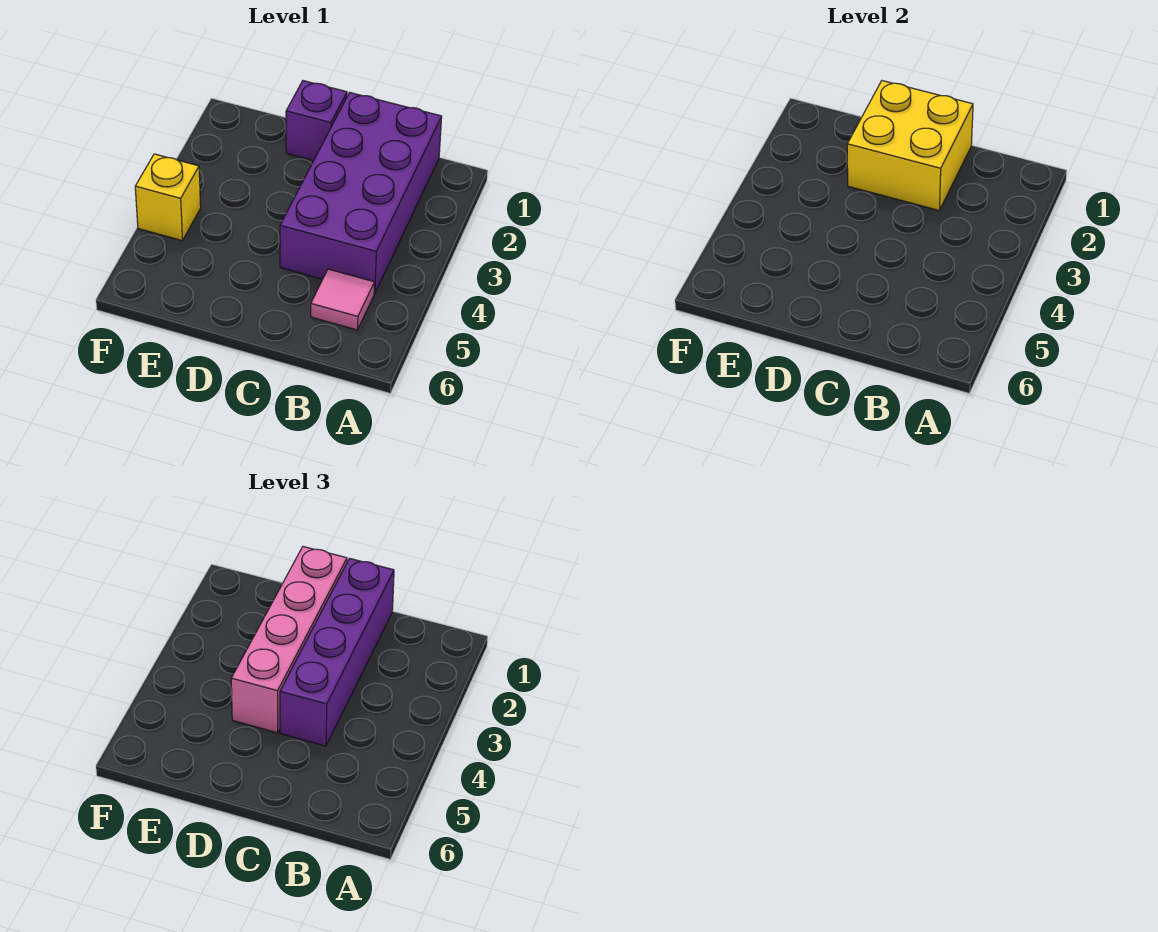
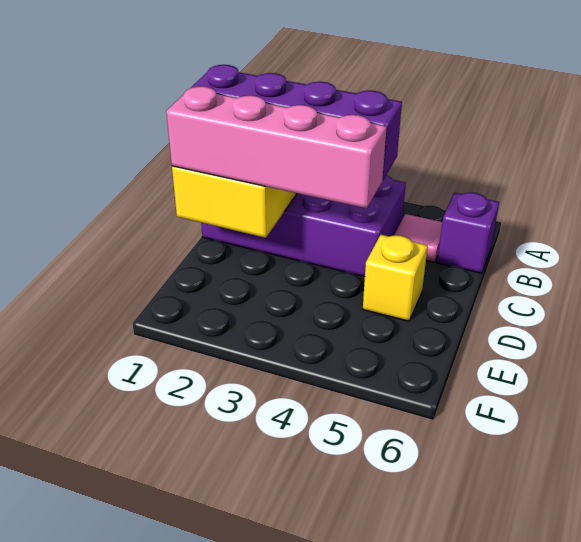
purple 1x1 brick [286,81,347,161] -> purple 1x1 brick moved to [437,192,499,273]
yellow 1x1 brick [135,154,201,241] -> yellow 1x1 brick moved to [363,235,428,321]

